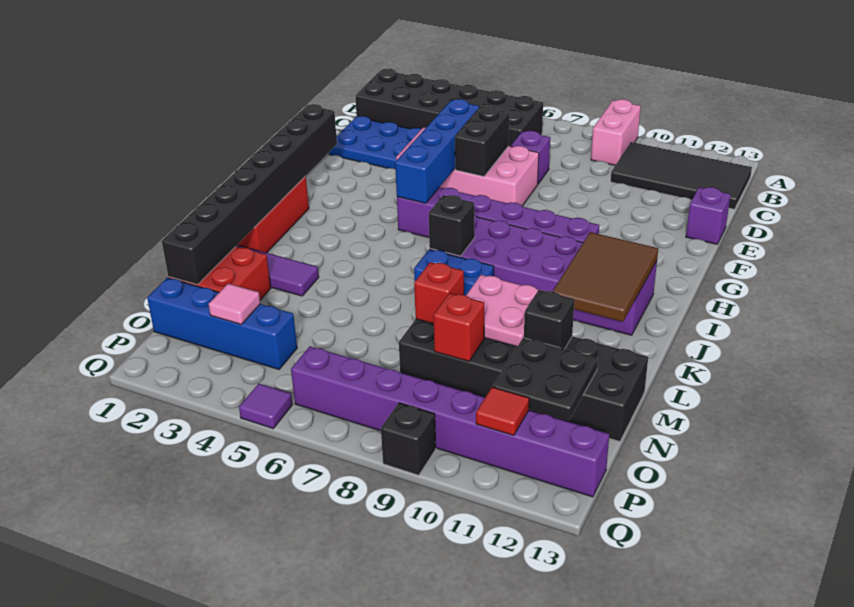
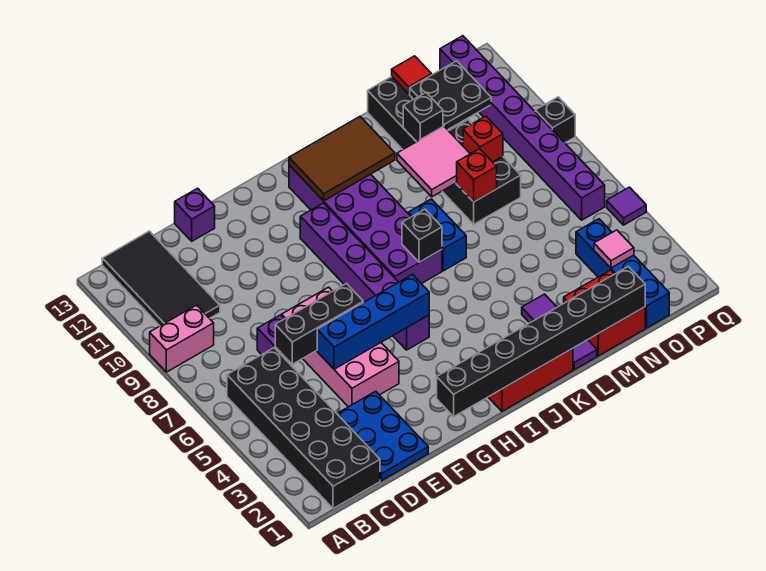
black 1x2 brick [455,105,509,177] -> black 1x3 brick [275,284,363,364]
pink 2x2 plate [466,275,546,347] -> pink 2x2 tile [397,126,470,197]
red 1x1 tile [476,387,529,435] -> red 1x1 tile moved to [392,56,432,94]

